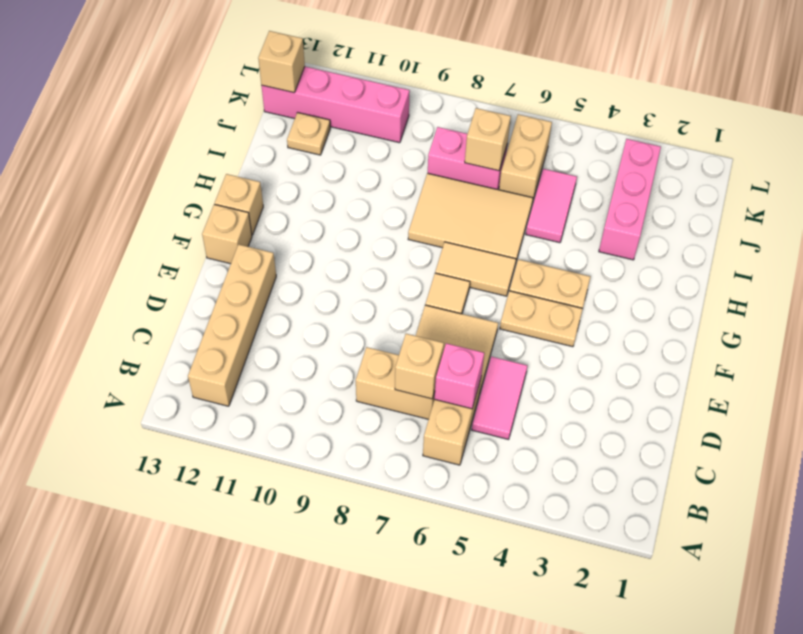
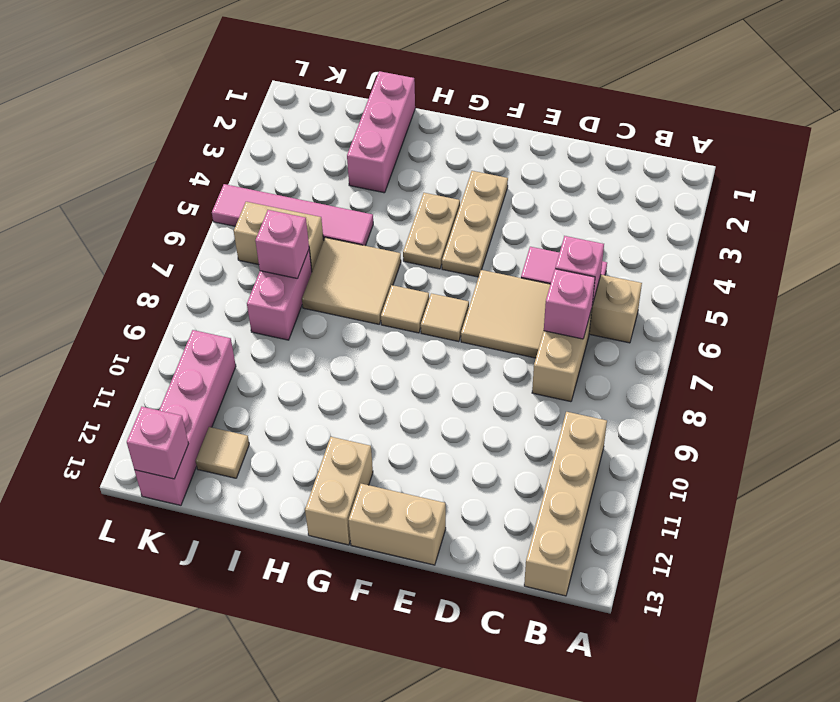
tan 1x4 brick [188,244,276,406] -> tan 1x4 brick turned to [524,412,607,596]
tan 1x1 brick [395,334,444,399] -> pink 1x1 brick [544,269,595,339]
tan 1x2 plate [500,291,583,347] -> tan 1x3 plate [442,171,508,277]
tan 1x1 brick [202,204,252,264] -> tan 1x2 brick [349,484,446,565]
tan 1x2 tile [435,242,516,296] -> tan 1x1 tile [381,285,429,333]
tan 1x1 brick [215,174,263,235] -> tan 1x2 brick [305,437,373,545]
tan 2x3 tile [408,173,533,261] -> tan 2x2 tile [302,238,401,324]
pink 1x3 brick [599,139,661,260] -> pink 1x3 brick turned to [347,71,415,193]
pink 1x2 tile [526,169,577,243] -> pink 1x4 tile [212,184,373,246]
tan 1x1 brick [465,108,511,171] -> pink 1x1 brick [255,210,309,279]
tan 1x1 plate [287,113,330,155] -> tan 1x1 tile [196,427,249,478]
tan 1x1 brick [258,31,305,93] -> pink 1x1 brick [127,407,189,479]

